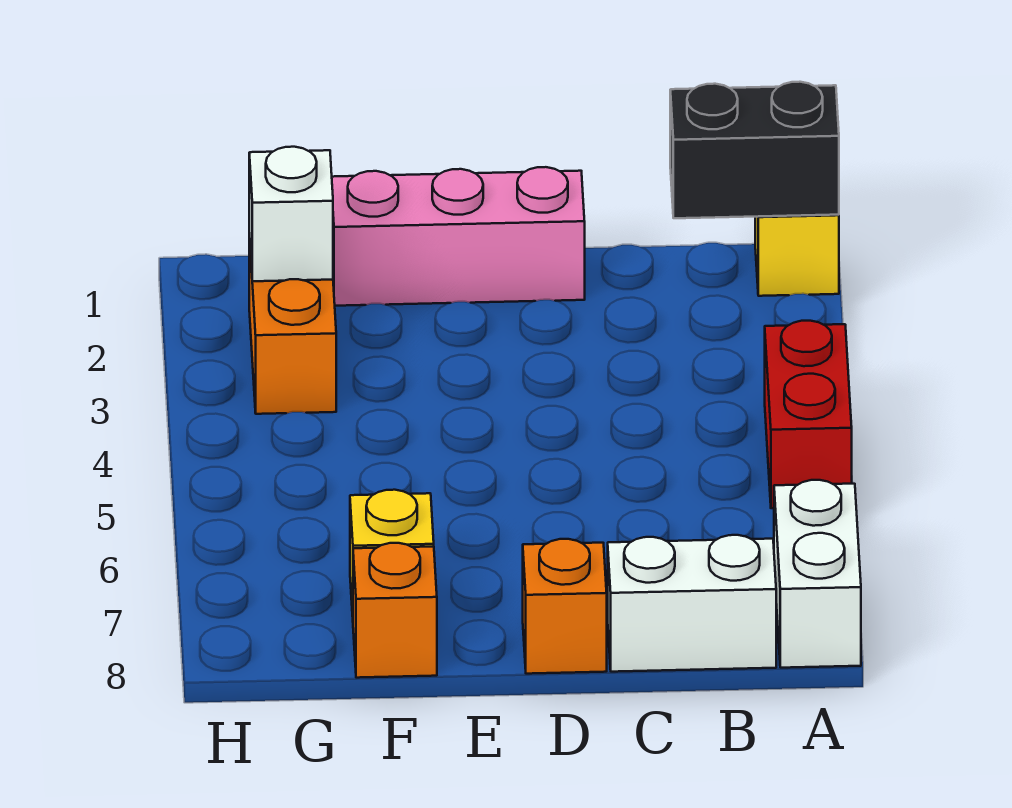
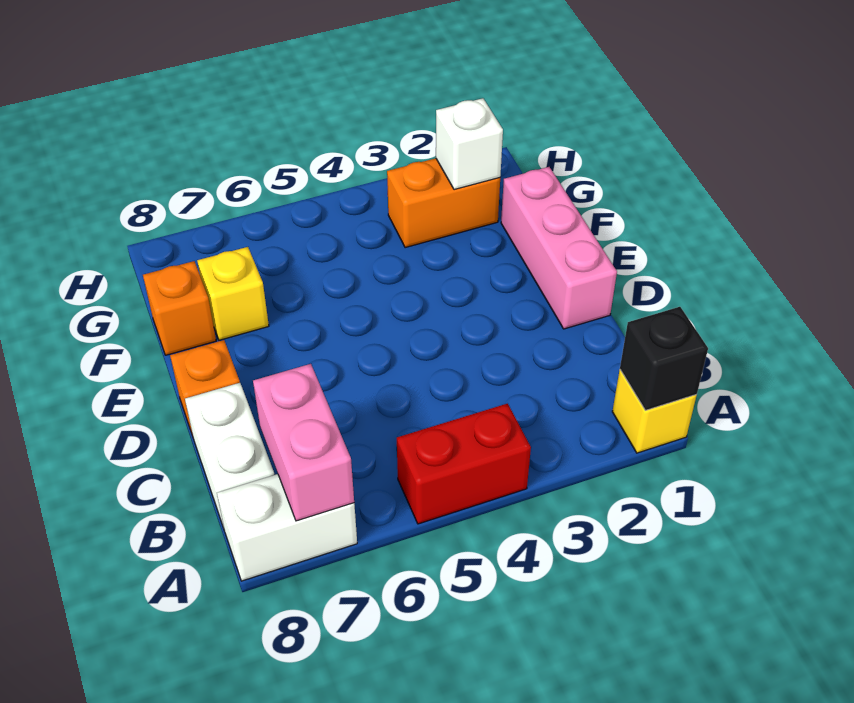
black 1x2 brick [670,82,839,218] -> black 1x1 brick [620,307,708,410]
none -> pink 1x2 brick [253,364,354,521]

